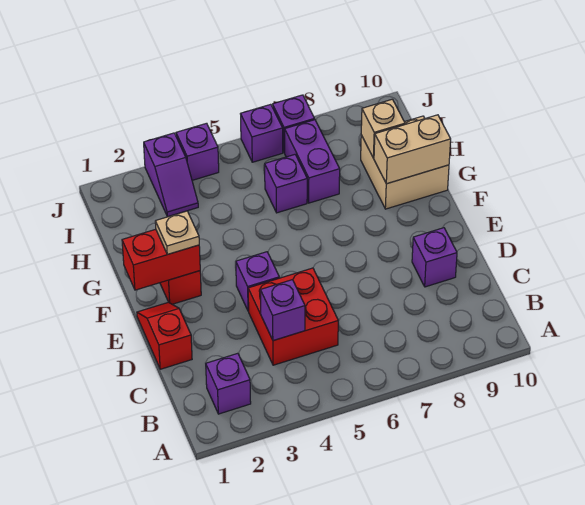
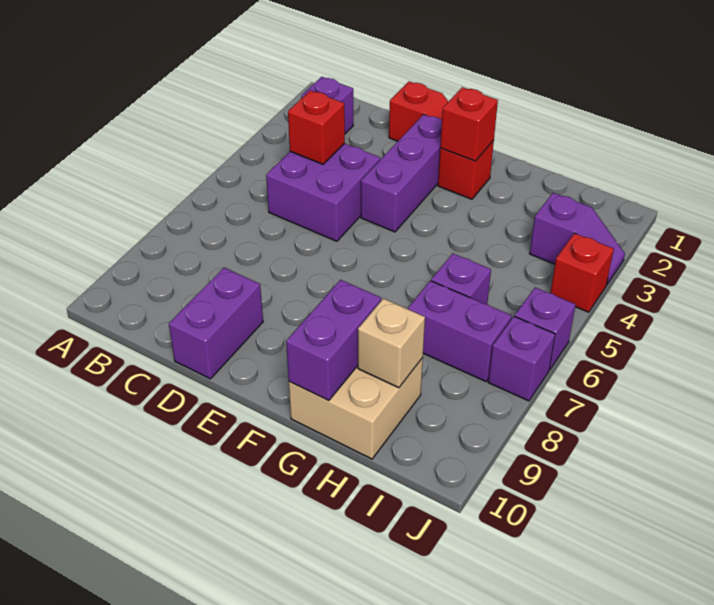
red 2x2 brick [248,268,338,365] -> purple 2x2 brick [266,143,380,241]
purple 1x1 brick [260,280,305,341] -> red 1x1 brick [288,90,345,164]
purple 1x1 brick [412,228,457,287] -> purple 1x2 brick [169,268,263,379]
purple 1x1 brick [236,252,279,311] -> purple 1x3 brick [361,114,442,232]
red 1x2 brick [122,229,200,290] -> red 1x1 brick [440,87,498,161]
tan 1x1 plate [155,211,199,254] -> none
tan 1x2 brick [374,115,451,184] -> purple 1x2 brick [286,280,381,401]
purple 1x2 slope [144,133,198,217] -> purple 1x2 slope turned to [530,193,625,285]
purple 1x1 brick [176,123,219,180] -> red 1x1 brick [550,233,614,312]

